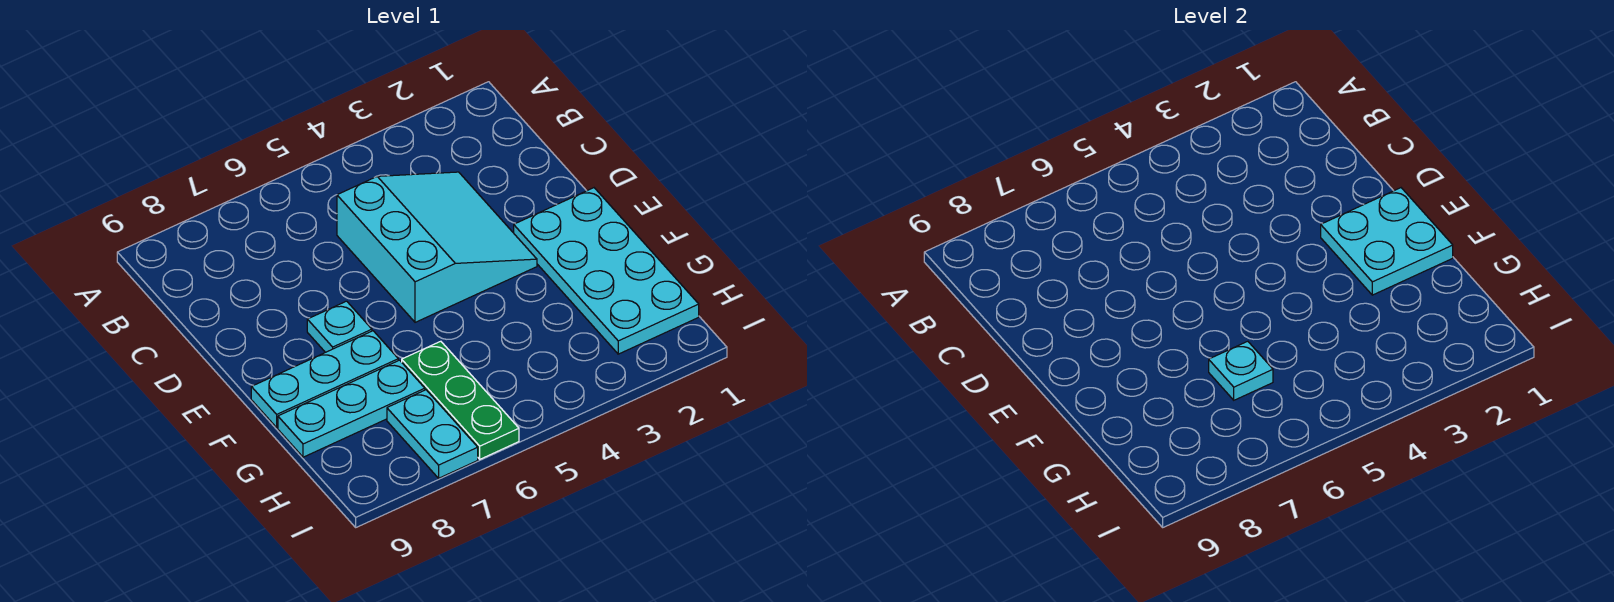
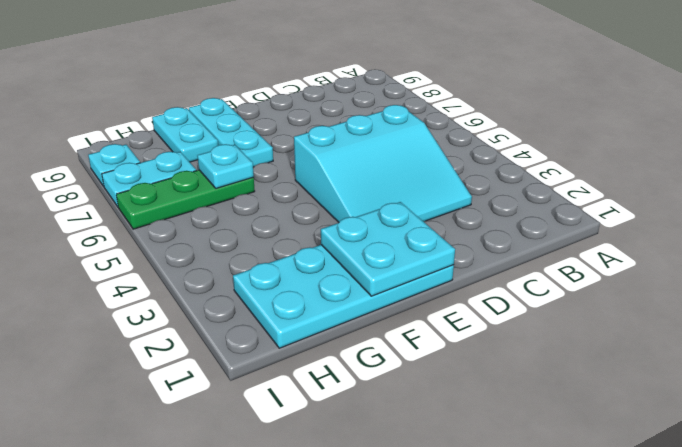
cyan 1x1 plate [307,301,372,352] -> cyan 1x1 plate moved to [88,144,140,186]
cyan 1x3 plate [278,360,425,457] -> cyan 1x2 plate [152,107,218,162]

